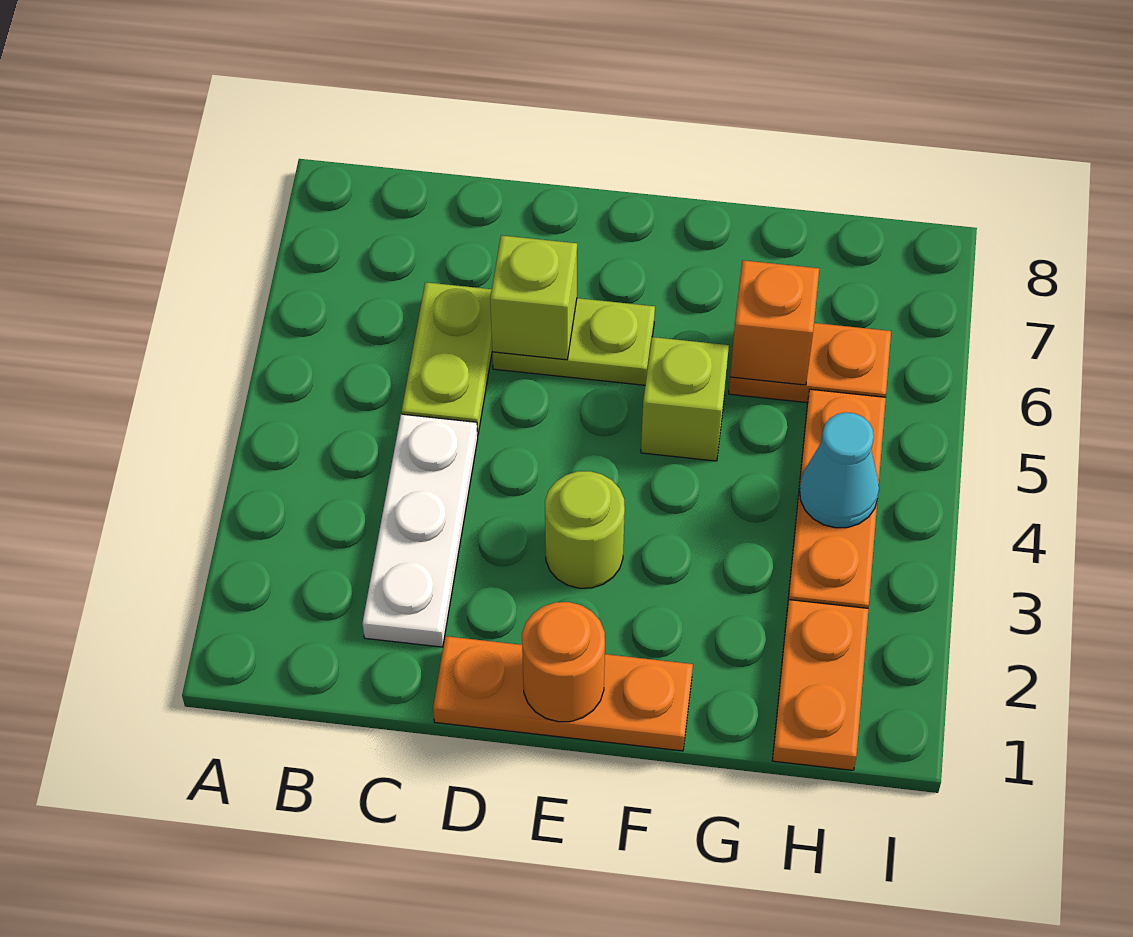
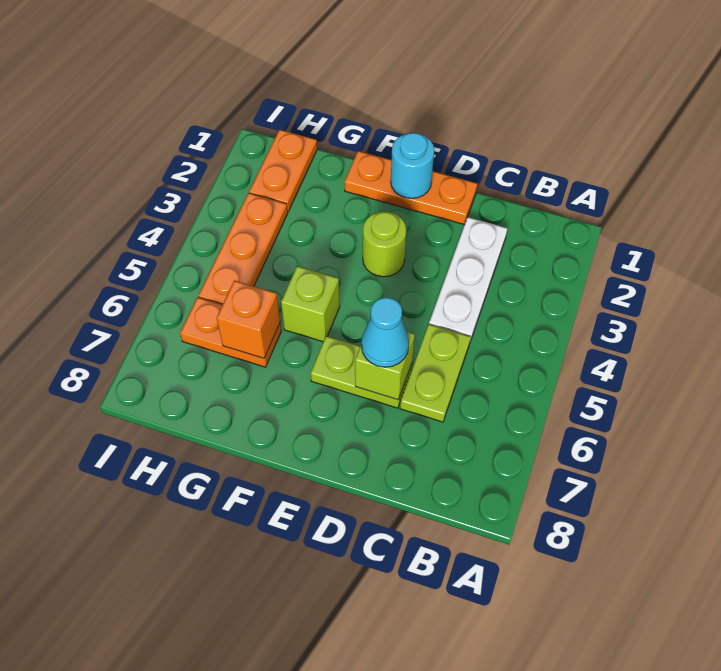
orange 1x1 round brick [522,602,605,722] -> cyan 1x1 round brick [391,133,434,198]
cyan 1x1 cone [800,412,879,528] -> cyan 1x1 cone moved to [361,298,409,367]

